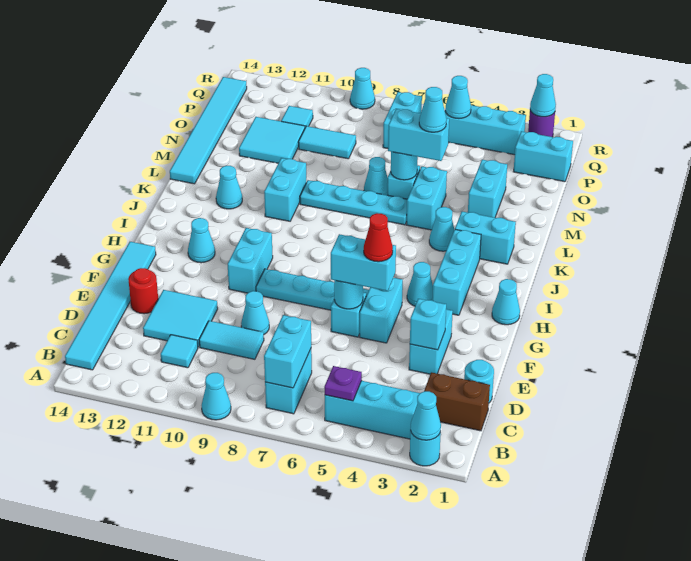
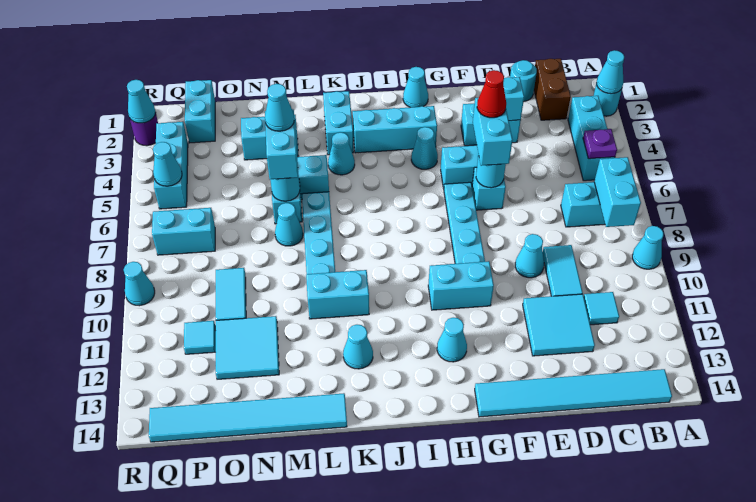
cyan 1x2 brick [264,315,311,388] -> cyan 1x2 brick turned to [594,157,641,227]
red 1x1 round brick [128,268,158,314] -> none

